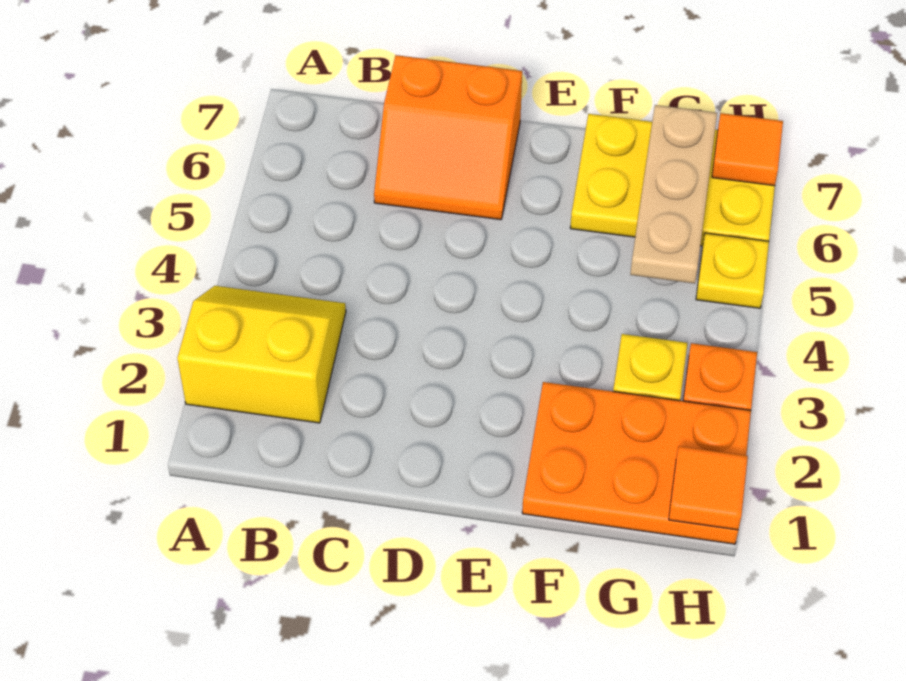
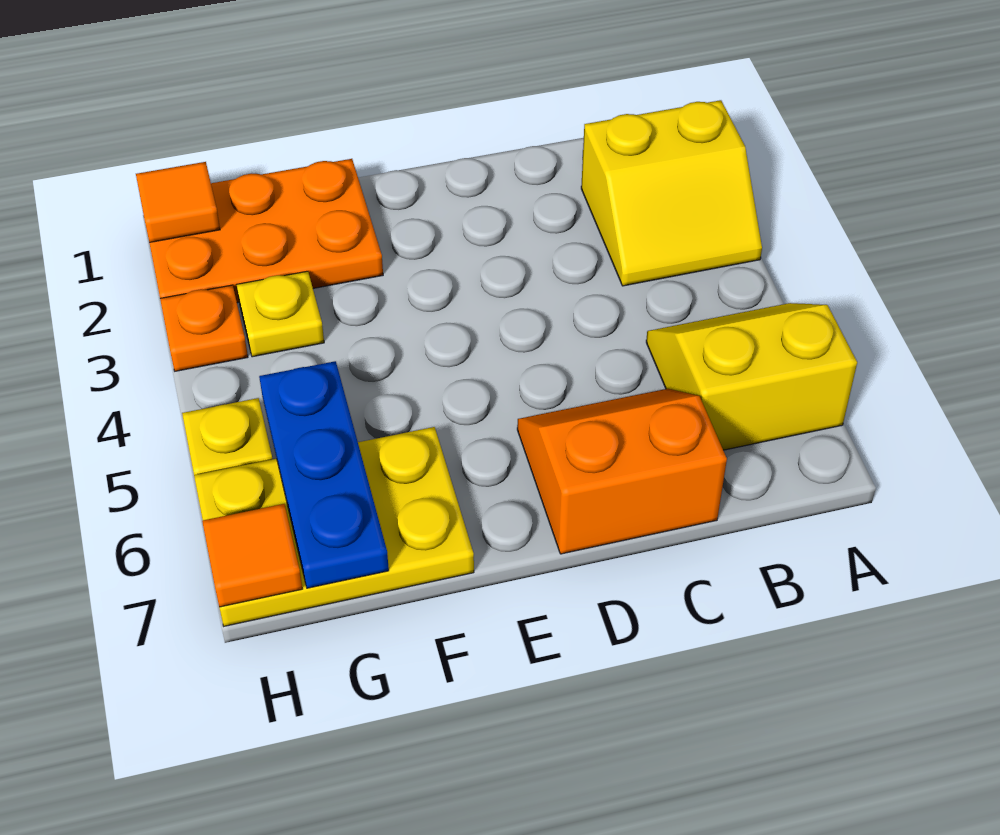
none -> yellow 2x2 slope [646,303,857,450]
tan 1x3 plate [630,105,717,284] -> blue 1x3 plate [259,361,389,588]

